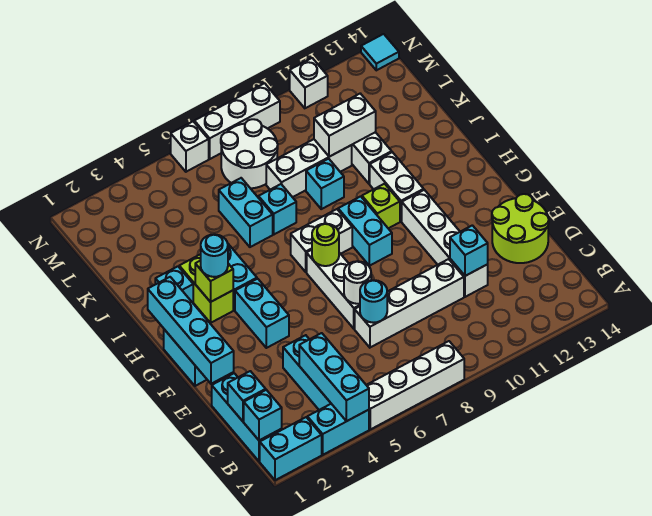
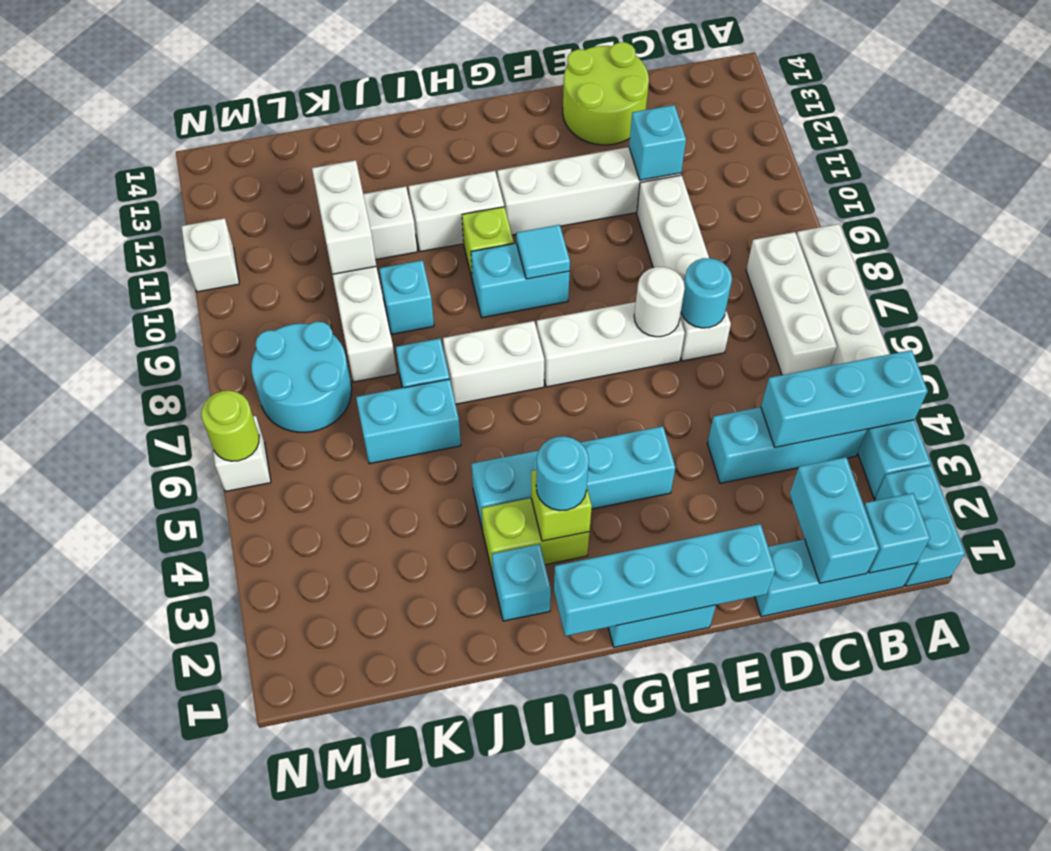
cyan 1x1 brick [228,371,266,421] -> cyan 1x2 brick [790,457,879,583]
lime 1x1 round brick [312,224,339,266] -> lime 1x1 round brick moved to [201,391,259,461]
white 1x2 brick [291,209,352,272] -> white 1x2 brick turned to [443,321,544,404]
white 2x2 round brick [221,119,278,188] -> cyan 2x2 round brick [251,322,352,432]
white 1x3 brick [194,83,280,159] -> white 1x3 brick moved to [746,232,837,375]
cyan 1x1 tile [361,34,399,70] -> cyan 1x1 tile moved to [516,225,570,279]

